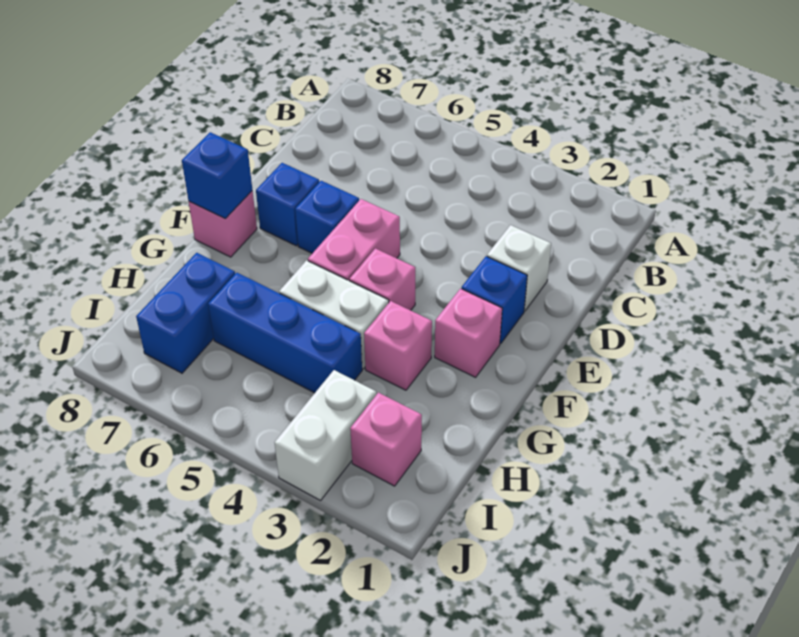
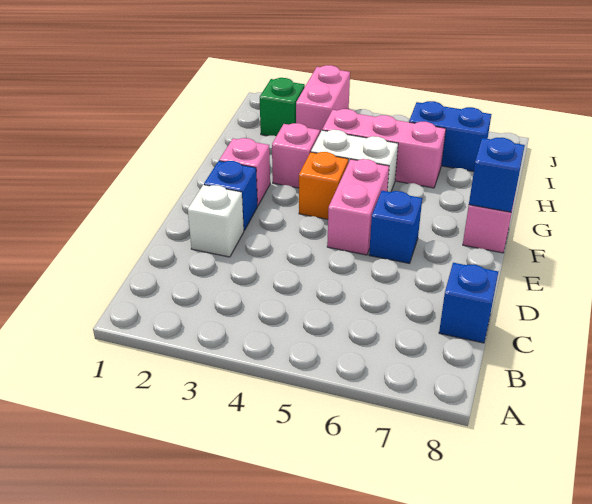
blue 1x1 brick [256,163,319,246] -> blue 1x1 brick moved to [439,263,498,343]
pink 1x1 brick [349,248,415,310] -> orange 1x1 brick [299,152,348,219]
blue 1x3 brick [208,273,362,393] -> pink 1x3 brick [322,109,446,188]
blue 1x2 brick [136,253,235,373] -> blue 1x2 brick turned to [409,101,491,171]
pink 1x1 brick [350,393,422,486] -> green 1x1 brick [260,78,305,136]
white 1x2 brick [275,370,376,501] -> pink 1x2 brick [296,65,350,133]

